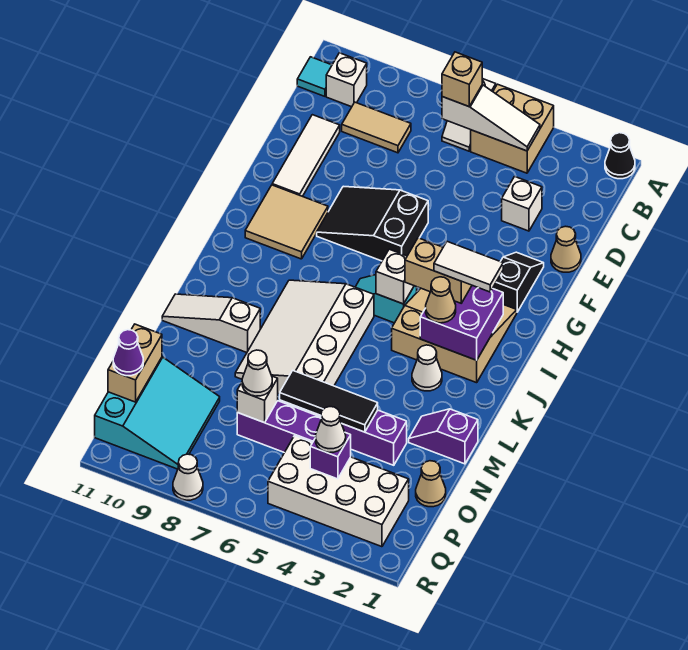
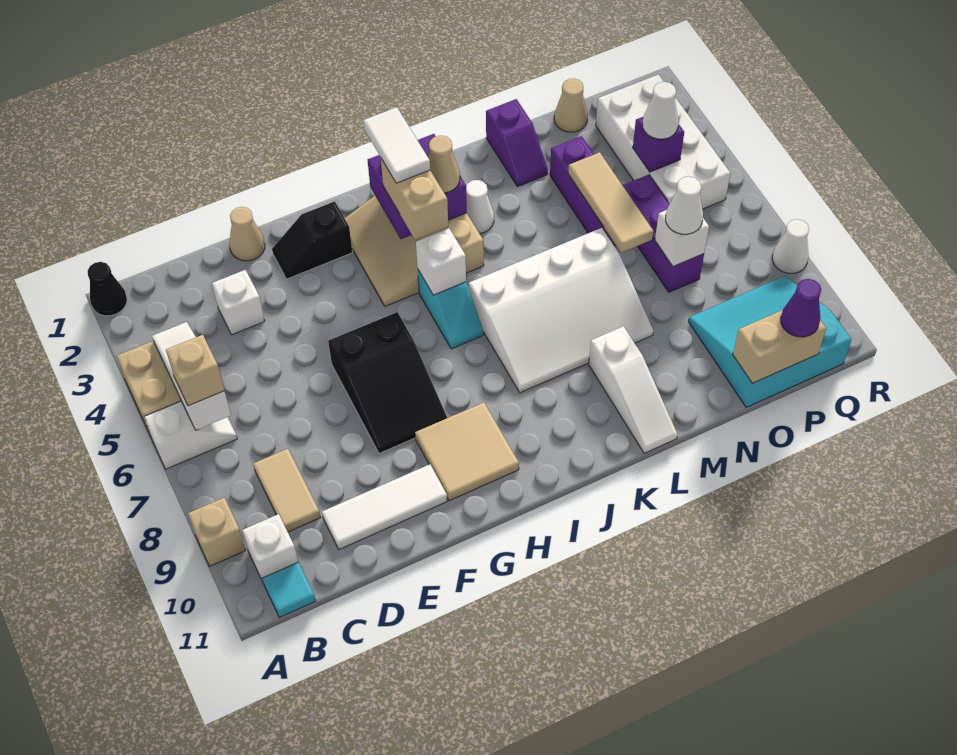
none -> tan 1x1 brick [188,498,246,566]
black 1x3 tile [280,371,378,432] -> tan 1x3 tile [568,152,654,253]

